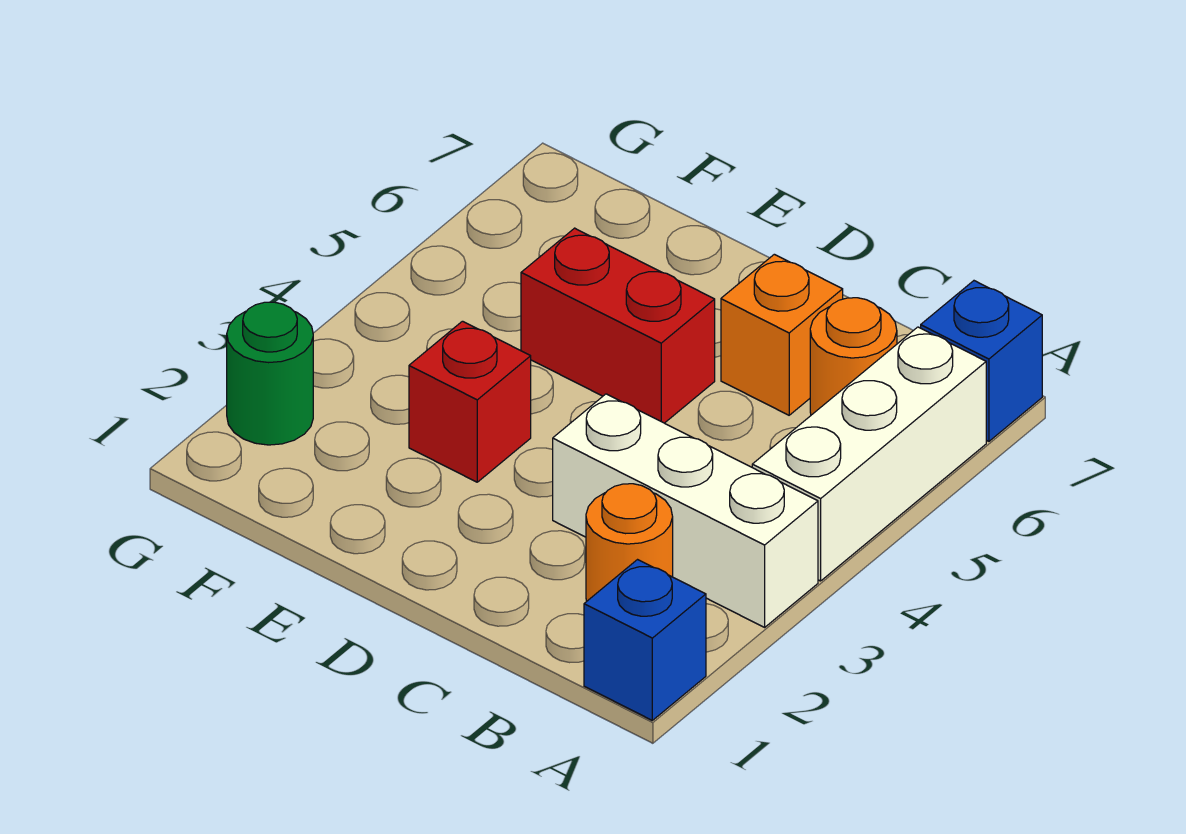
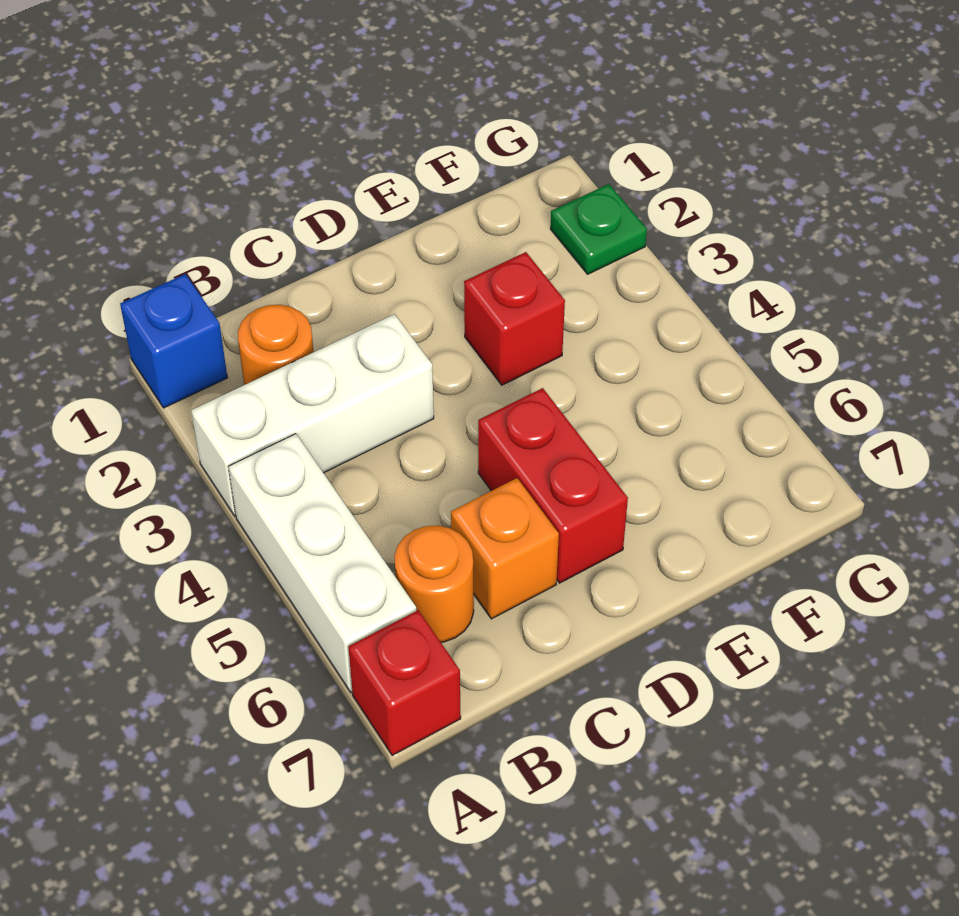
blue 1x1 brick [921,281,1042,441] -> red 1x1 brick [348,610,461,755]
red 1x2 brick [521,228,715,423] -> red 1x2 brick turned to [478,388,628,583]
green 1x1 round brick [227,302,313,445] -> green 1x1 plate [550,184,647,274]

